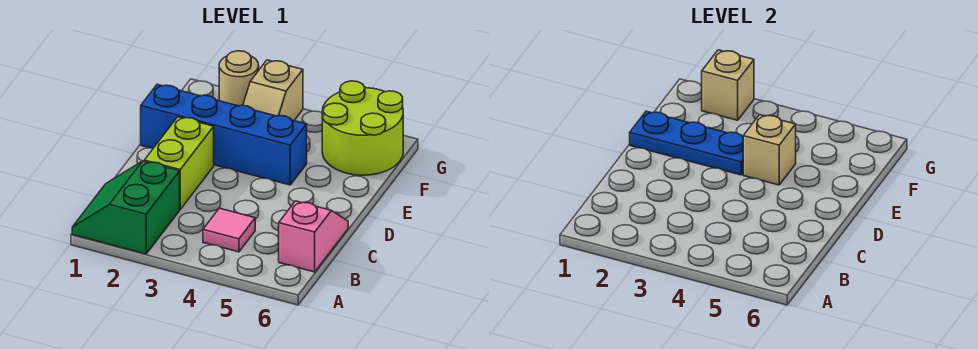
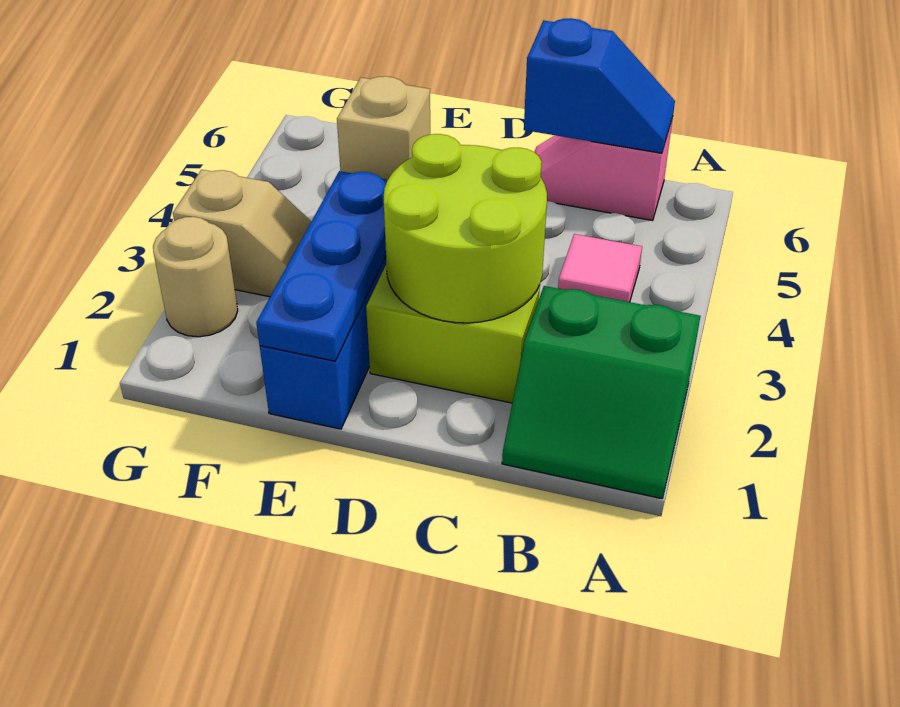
none -> blue 1x2 slope [524,18,675,153]
lime 2x2 round brick [322,81,403,175] -> lime 2x2 round brick moved to [384,134,547,323]
tan 1x1 brick [702,50,754,120] -> none

